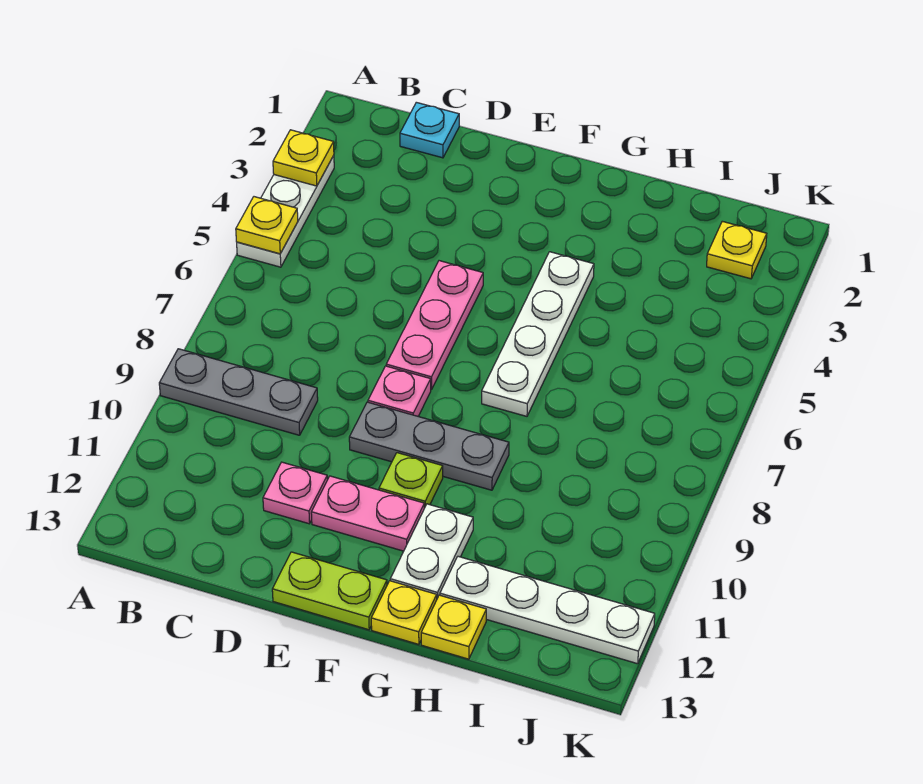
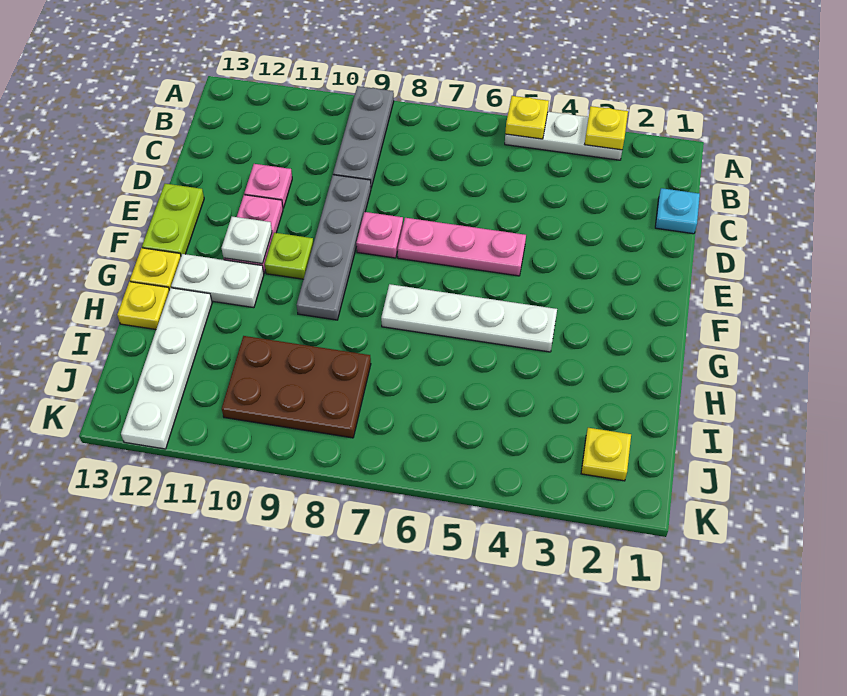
grey 1x3 plate [349,402,509,490] -> grey 1x4 plate [297,175,371,320]
none -> white 1x1 plate [221,217,272,264]
none -> brown 2x3 plate [222,336,371,438]

